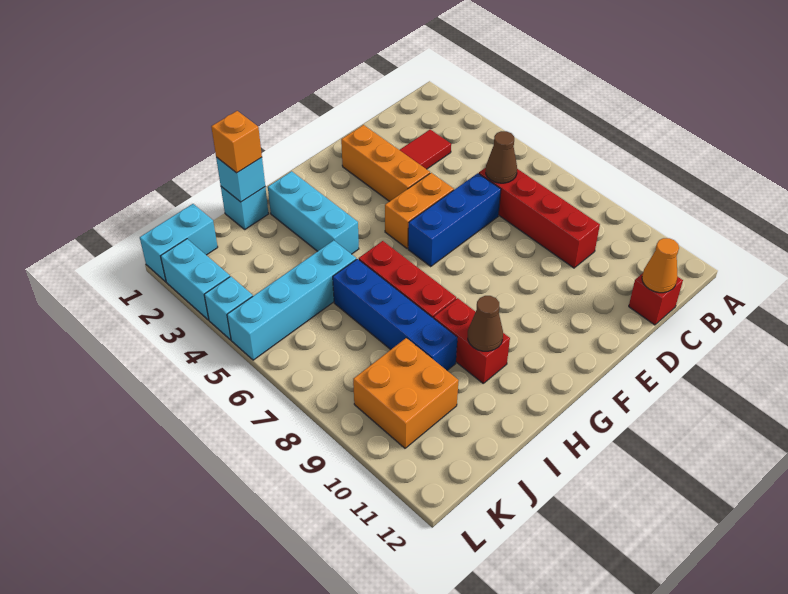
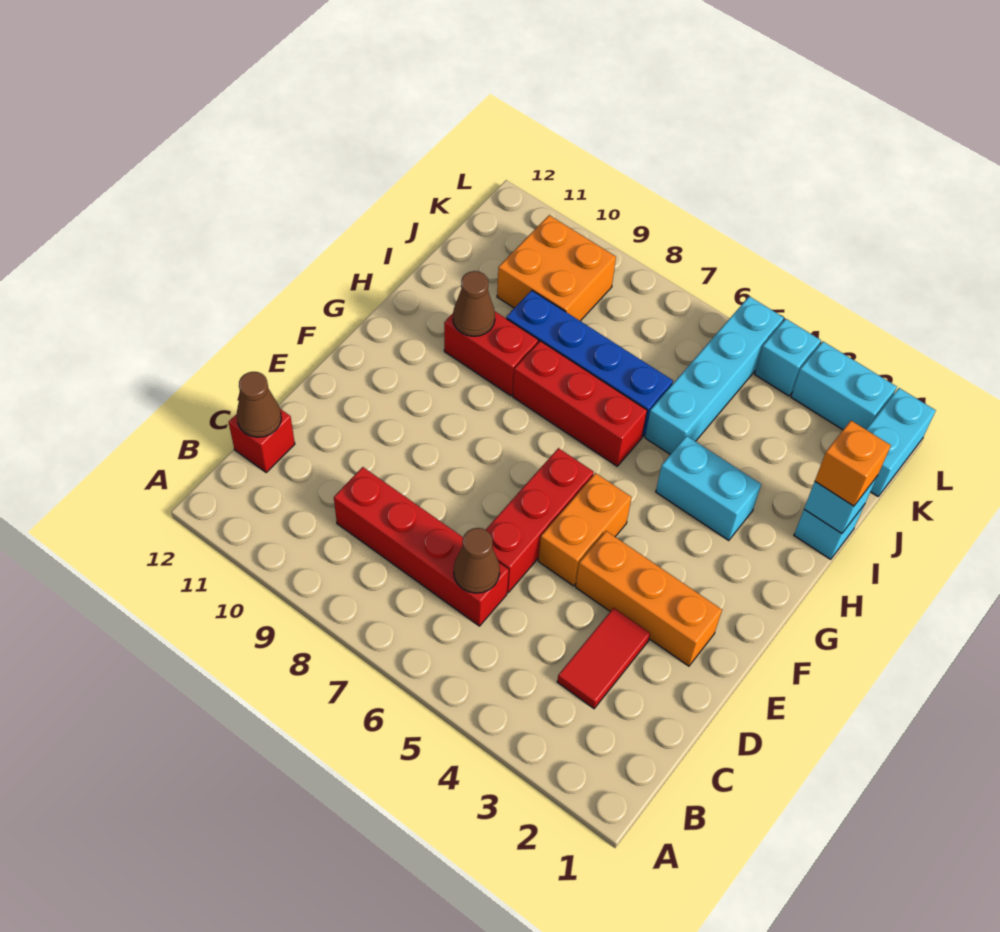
orange 1x1 cone [642,238,679,293] -> brown 1x1 cone [237,372,281,437]
blue 1x3 brick [408,173,501,266] -> red 1x3 brick [486,448,594,592]
cyan 1x3 brick [268,171,359,254] -> cyan 1x2 brick [656,436,761,541]

